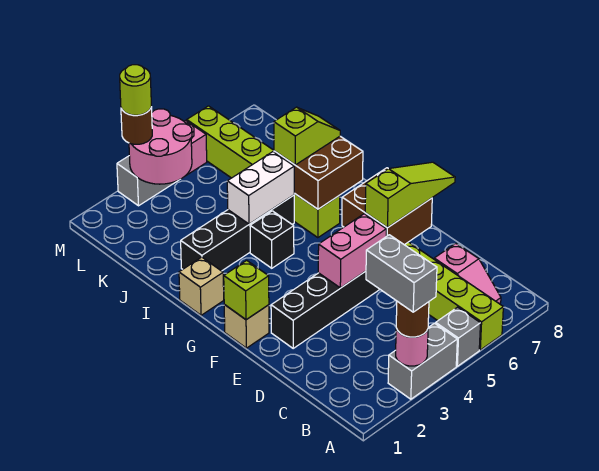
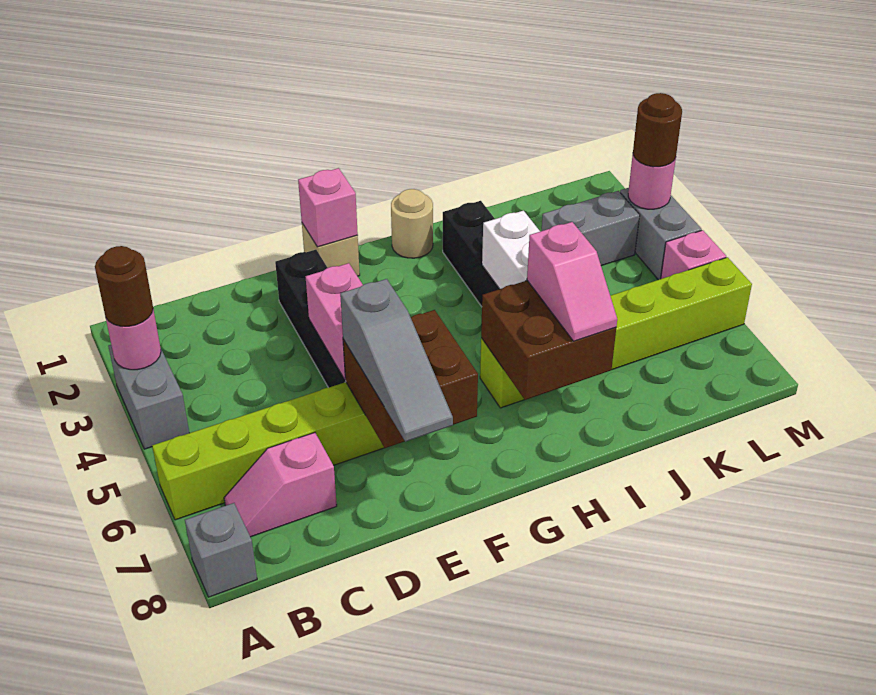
grey 1x2 brick [366,235,437,312] -> grey 1x2 brick moved to [542,191,640,266]
grey 1x1 brick [436,307,480,366] -> grey 1x1 brick moved to [185,503,257,597]
lime 1x3 slope [365,162,455,228] -> grey 1x3 slope [340,279,453,442]
lime 1x1 brick [224,260,269,320] -> pink 1x1 brick [298,168,358,247]
tan 1x1 brick [179,257,224,315] -> tan 1x1 round brick [391,189,433,258]
black 1x1 brick [250,211,294,268] -> none
lime 1x2 slope [274,107,340,165] -> pink 1x2 slope [527,222,617,341]
pink 2x2 round brick [129,109,192,184] -> pink 1x1 round brick [628,155,676,209]
lime 1x1 round brick [120,65,151,115] -> none

